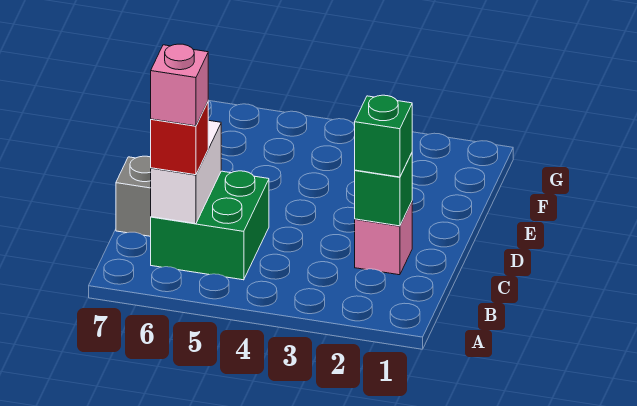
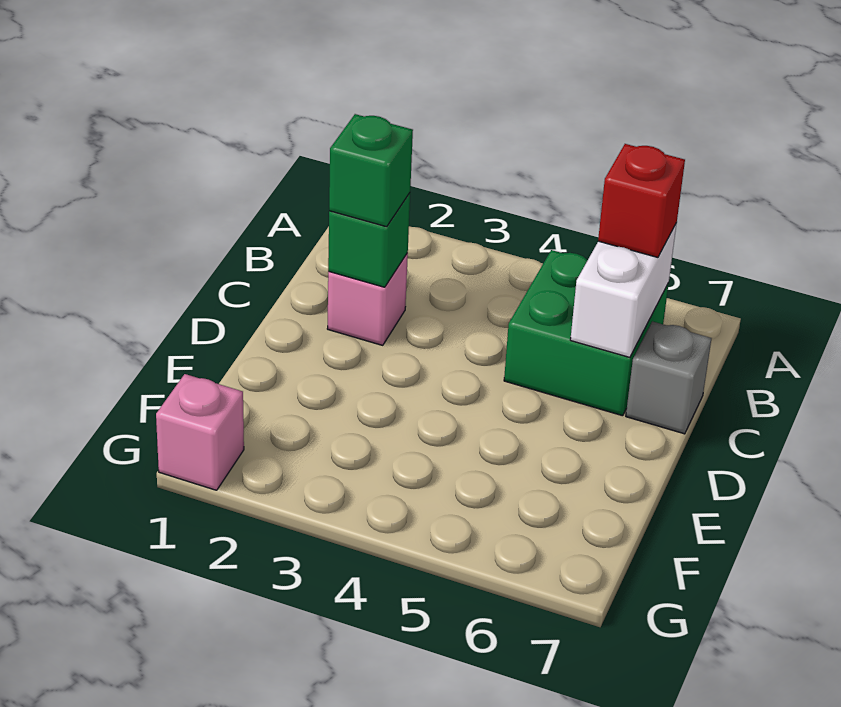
pink 1x1 brick [151,44,208,126] -> pink 1x1 brick moved to [156,374,244,490]

